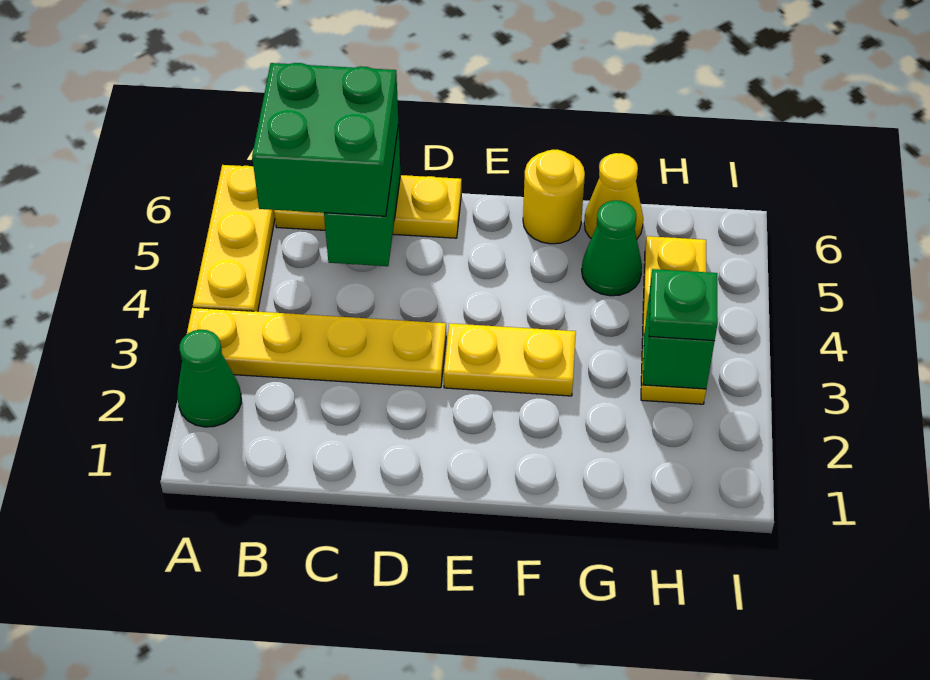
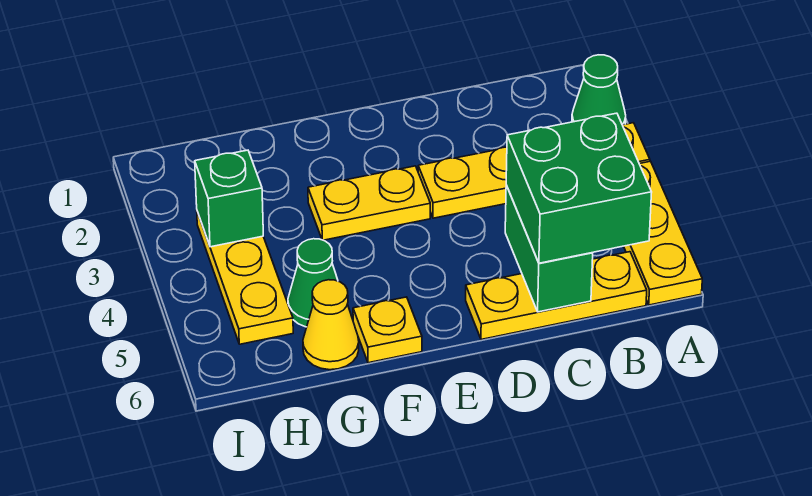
yellow 1x1 round brick [523,150,585,244] -> yellow 1x1 plate [353,297,422,363]
green 1x1 plate [649,269,718,341] -> none

